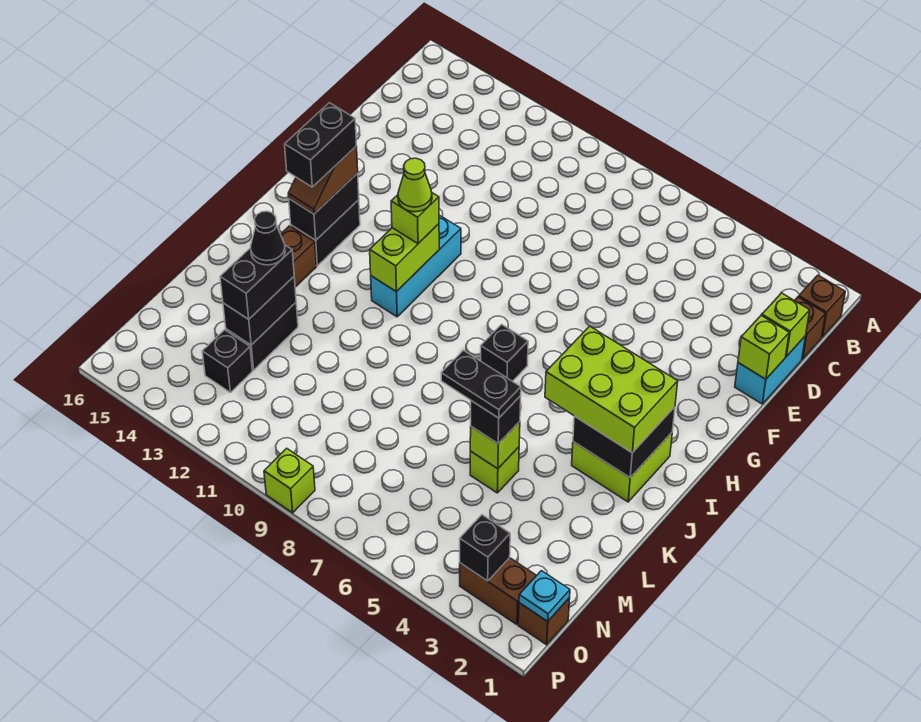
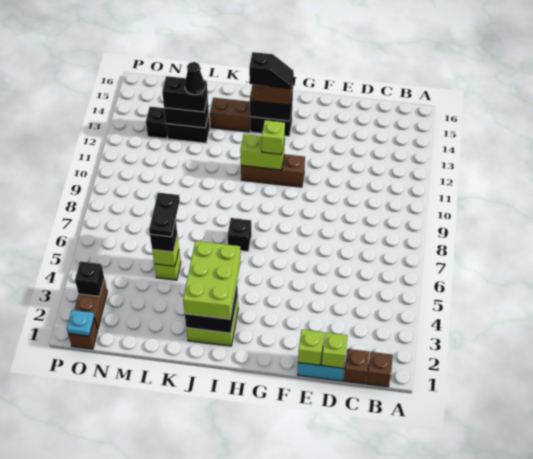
cyan 1x3 brick [371,215,461,317] -> brown 1x3 brick [241,154,305,187]
lime 1x1 cone [398,158,432,212] -> none
black 1x2 brick [285,103,357,187] -> black 1x2 slope [249,52,293,89]
lime 1x1 brick [264,448,315,513] -> none

